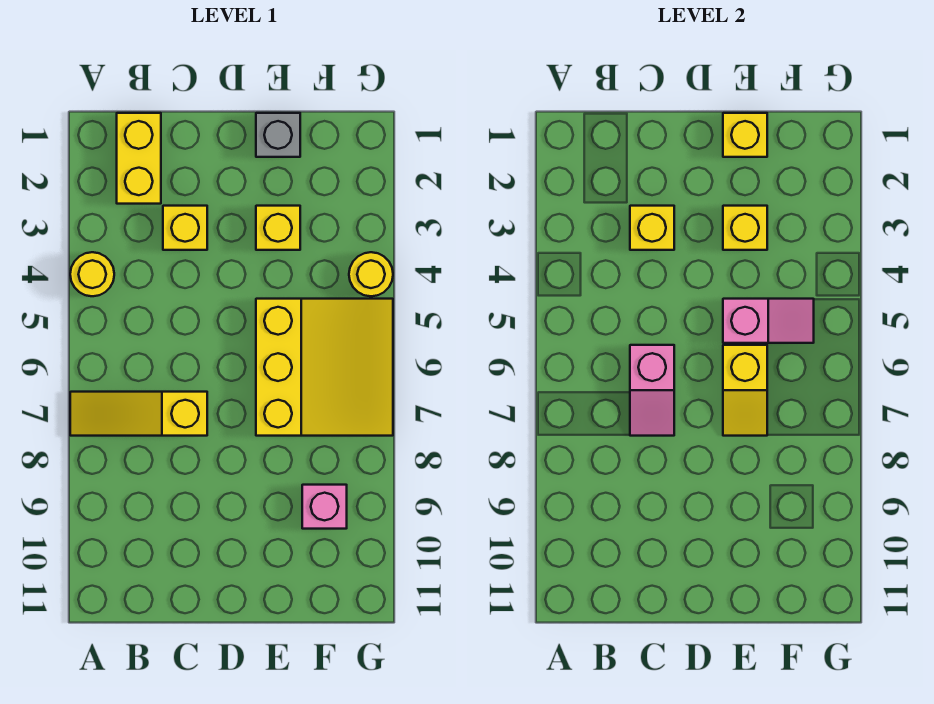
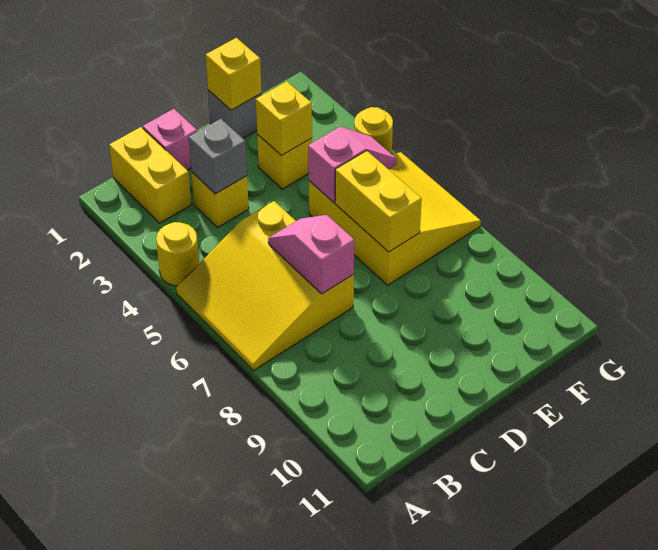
yellow 1x3 slope [70,392,207,436] -> yellow 3x3 slope [176,201,354,370]
yellow 1x1 brick [630,206,674,250] -> grey 1x1 brick [189,119,247,194]
pink 1x2 slope [630,345,674,436] -> pink 1x2 slope turned to [268,215,354,294]
yellow 1x2 slope [723,345,767,436] -> yellow 1x2 brick [335,151,422,252]
pink 1x1 brick [302,485,347,529] -> pink 1x1 brick moved to [143,109,197,170]

